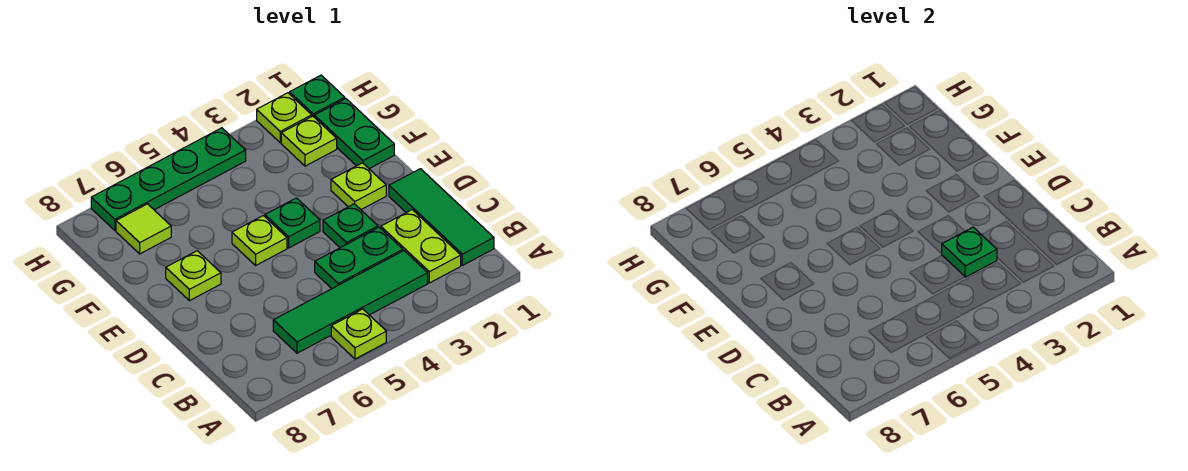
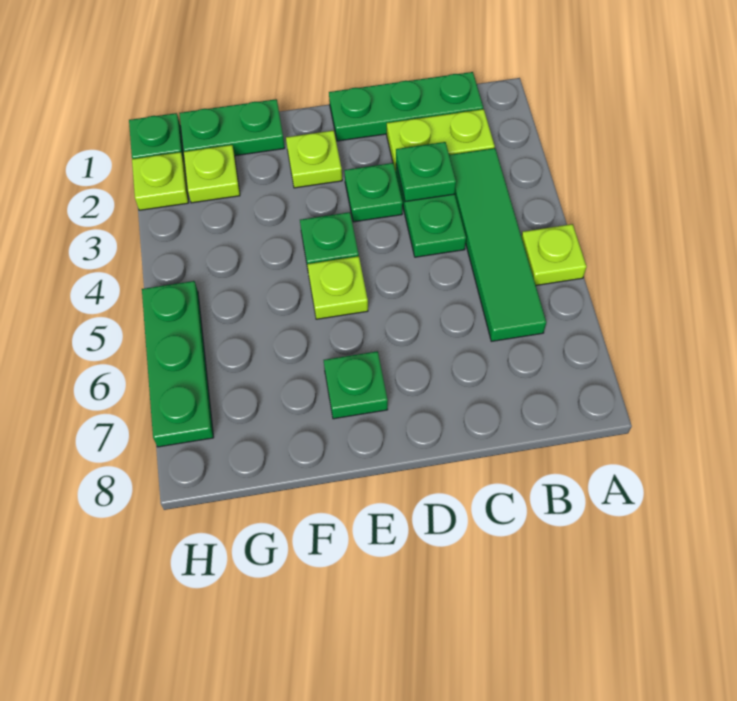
green 1x3 tile [389,169,494,265] -> green 1x3 plate [329,72,483,141]
lime 1x1 plate [166,251,221,301] -> green 1x1 plate [324,351,388,419]
lime 1x1 tile [116,204,171,254] -> none
green 1x4 plate [91,128,246,230] -> green 1x3 plate [142,281,214,447]

